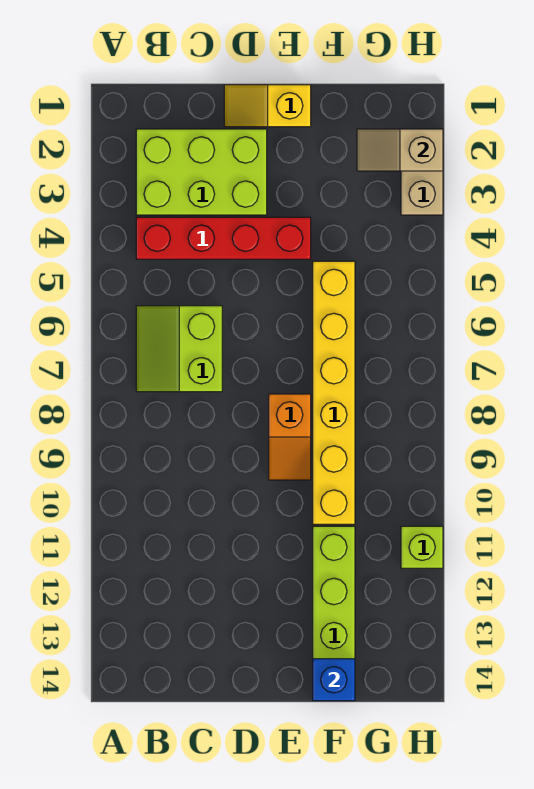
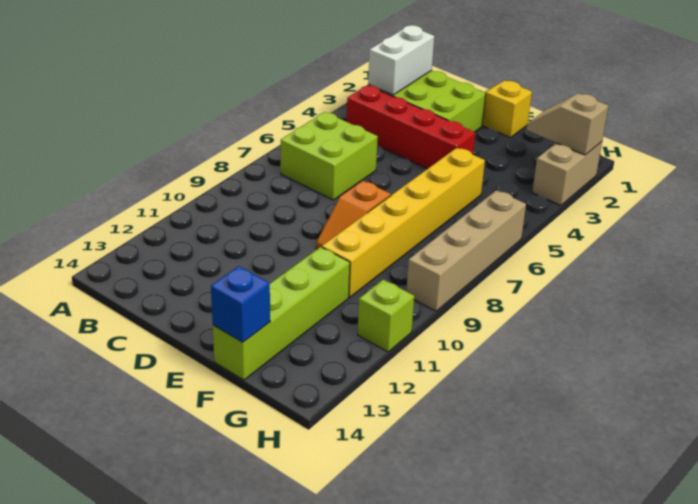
none -> white 1x2 brick [368,25,434,95]
lime 2x2 slope [136,306,222,392] -> lime 2x2 brick [281,112,378,200]
none -> tan 1x4 brick [407,190,526,311]

